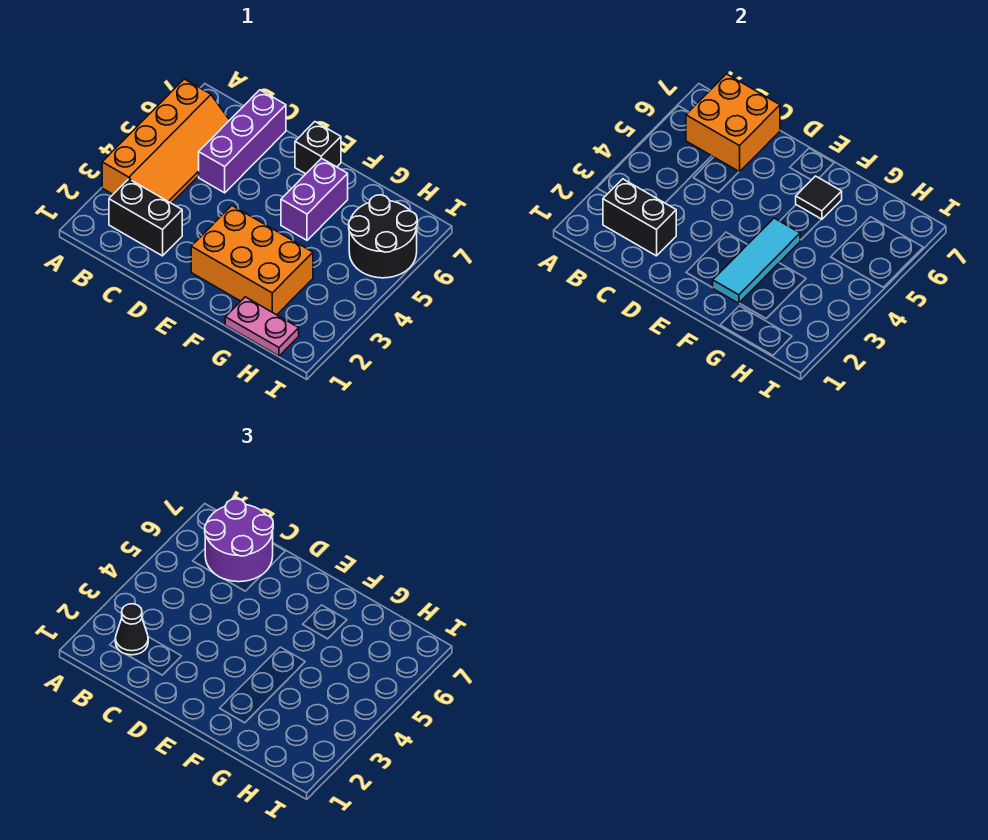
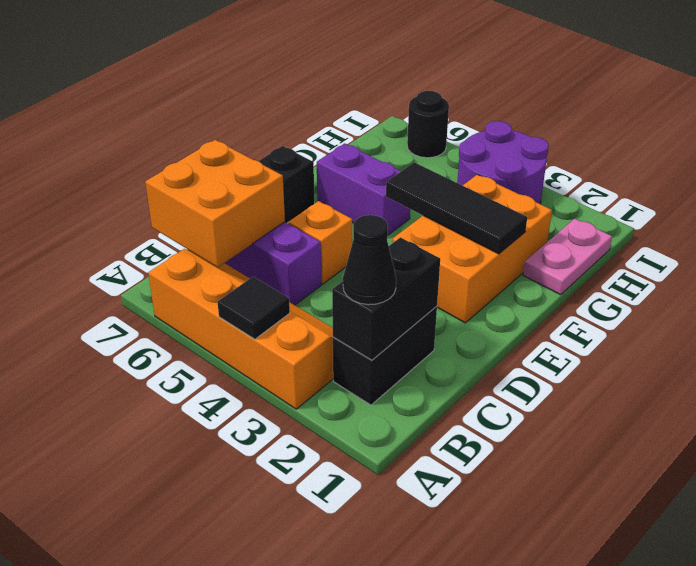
purple 2x2 round brick [205,499,273,582] -> purple 2x2 round brick moved to [457,121,549,204]
none -> orange 1x1 brick [288,201,352,284]
cyan 1x3 tile [713,218,800,303] -> black 1x3 tile [386,162,527,254]
black 1x1 tile [796,176,842,219] -> black 1x1 tile moved to [218,277,290,339]
black 2x2 round brick [349,195,417,278] -> black 1x1 round brick [407,91,449,158]

